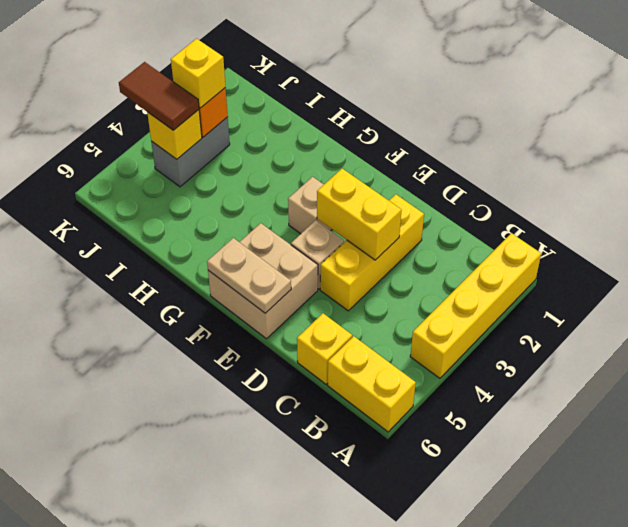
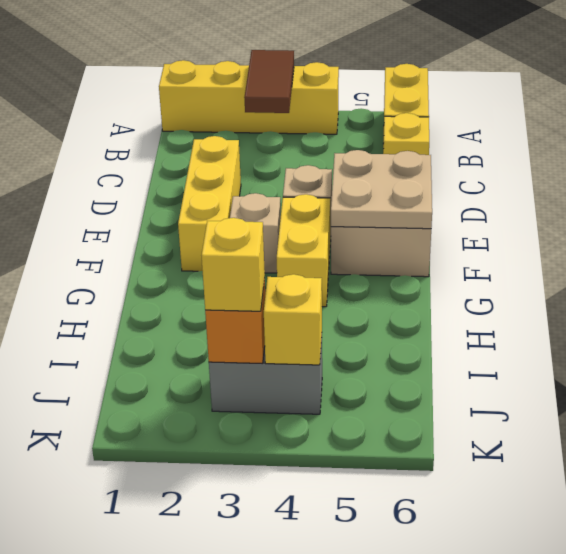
yellow 1x3 brick [320,194,424,311] -> yellow 1x3 brick turned to [178,136,241,271]
yellow 1x2 brick [317,169,402,260] -> yellow 1x2 brick moved to [277,194,330,307]
tan 1x2 plate [207,238,291,313] -> tan 2x2 plate [331,150,432,229]
brown 1x2 tile [119,62,199,130] -> brown 1x2 tile moved to [244,50,294,113]

